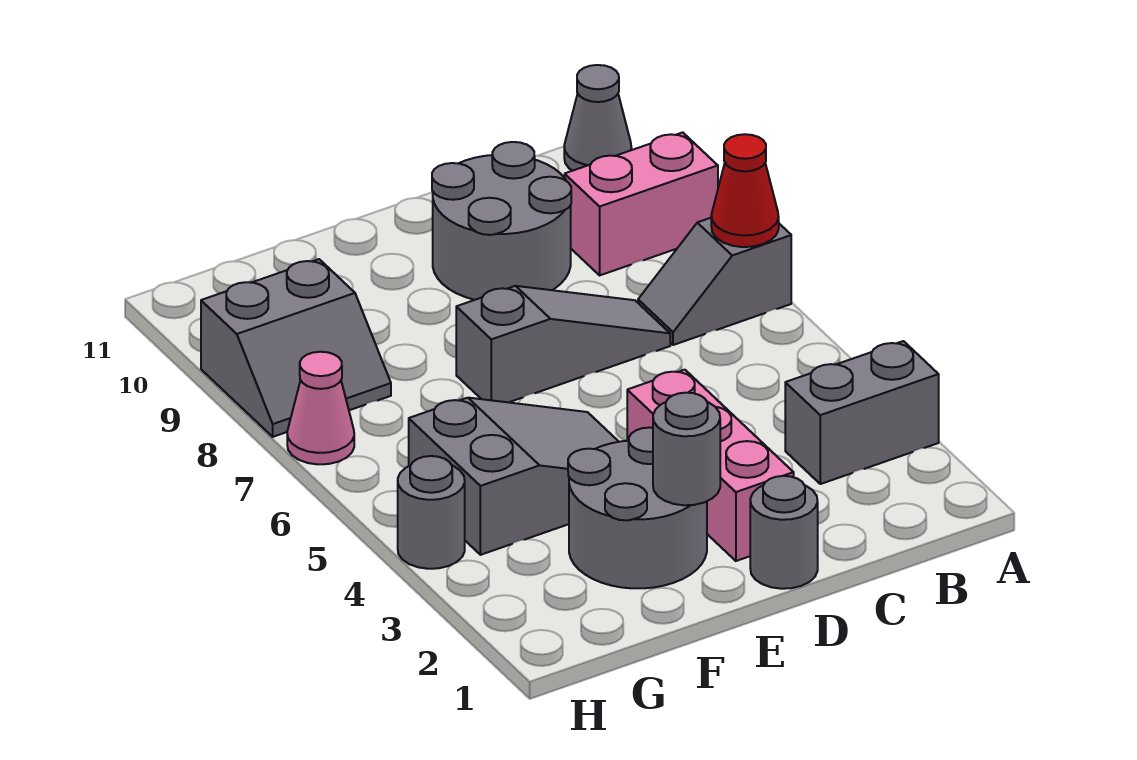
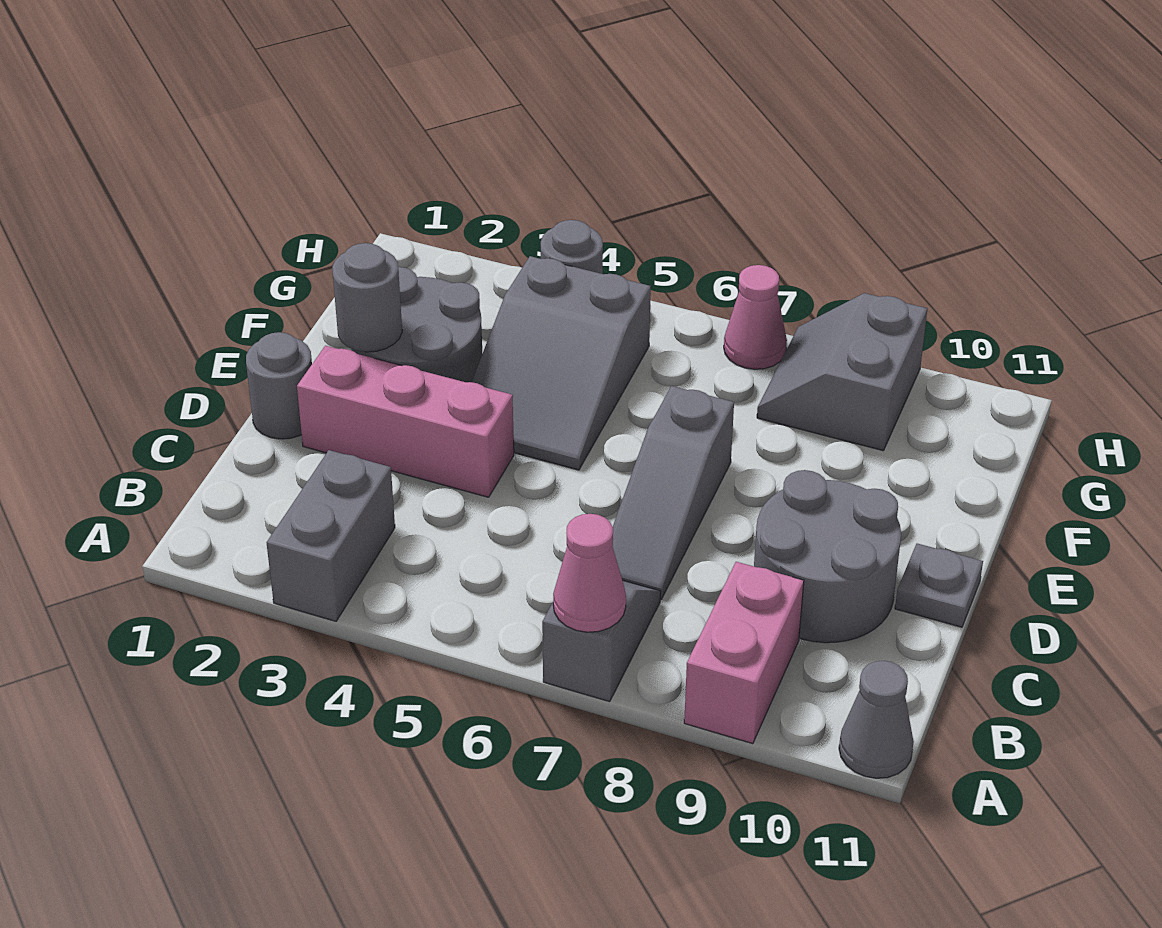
red 1x1 cone [711,134,779,247] -> pink 1x1 cone [553,514,626,632]
none -> grey 1x1 plate [895,544,983,627]

